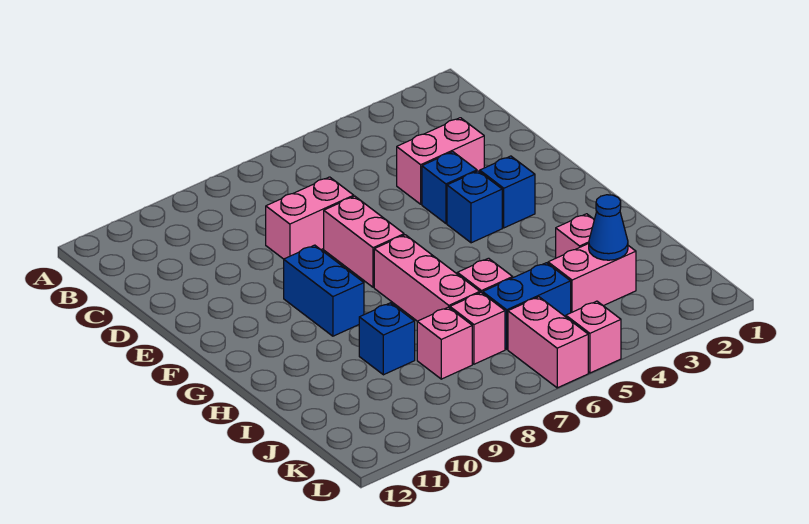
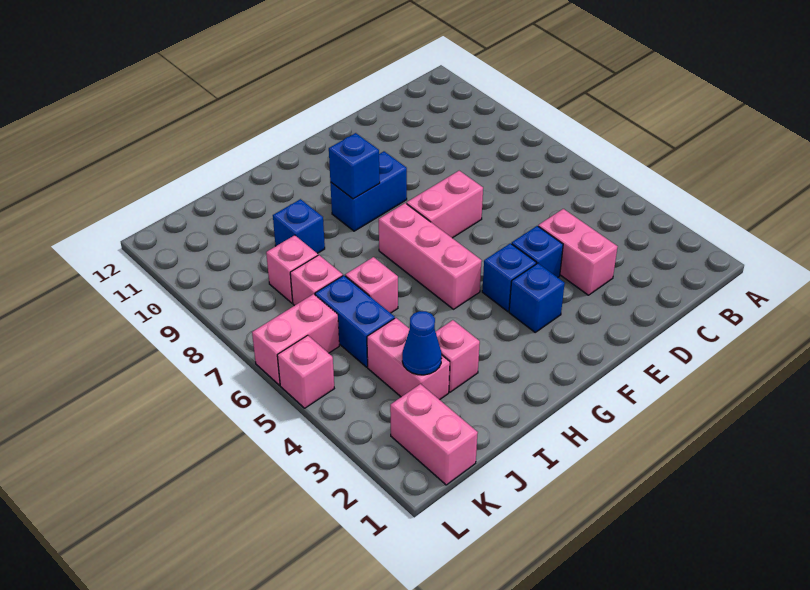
pink 1x2 brick [266,177,354,259] -> pink 1x2 brick moved to [390,384,478,485]
pink 1x3 brick [374,235,480,321] -> pink 1x3 brick turned to [379,203,482,309]
none -> blue 1x1 brick [329,133,380,199]

